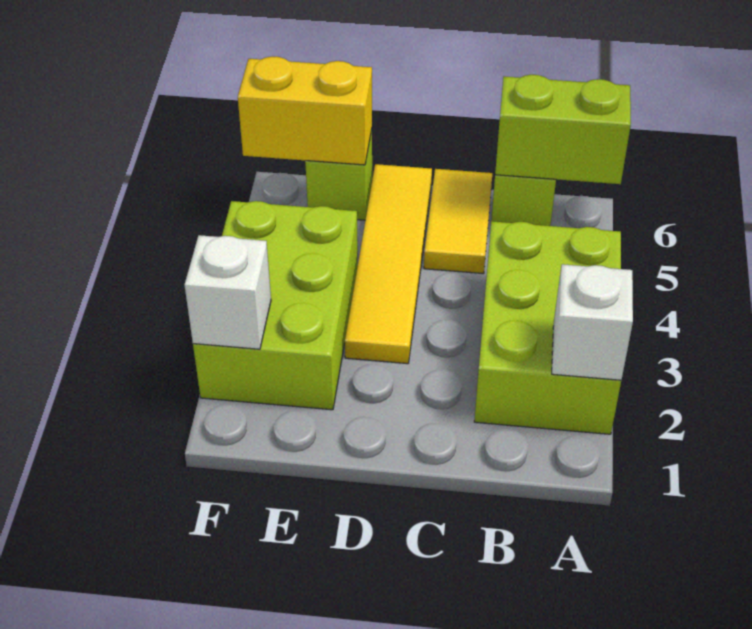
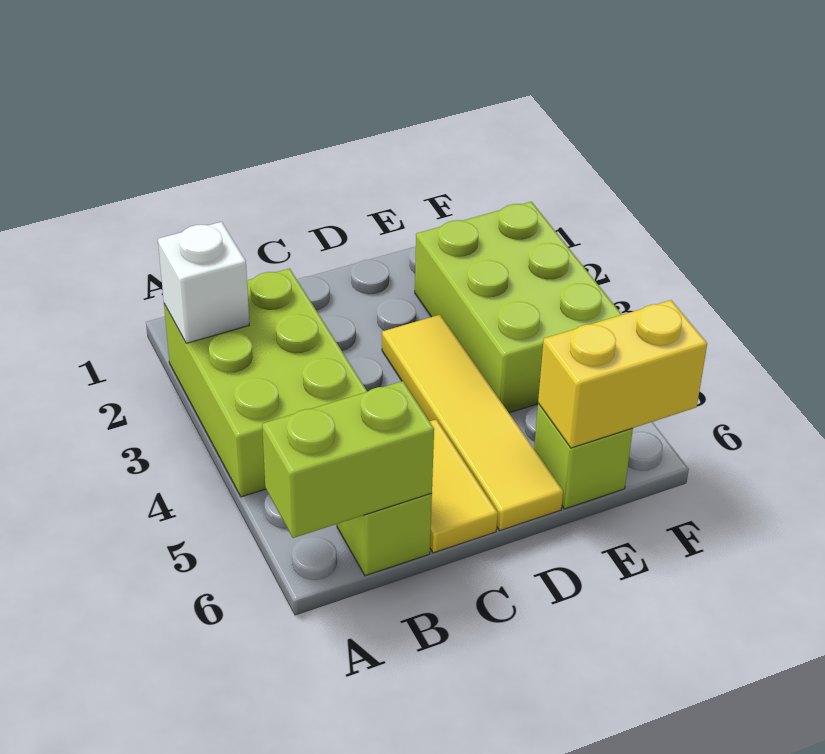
white 1x1 brick [185,235,271,349] -> none

